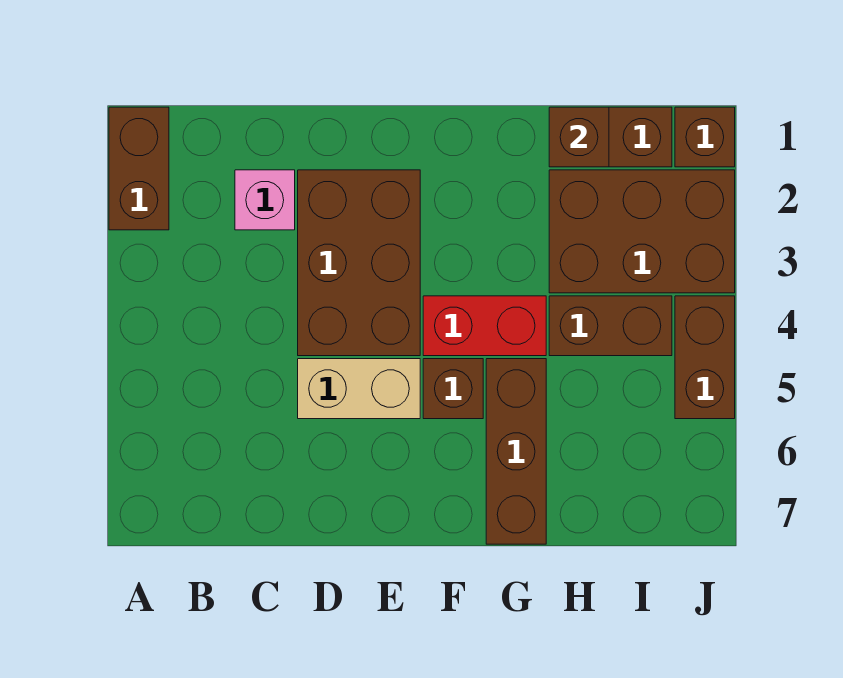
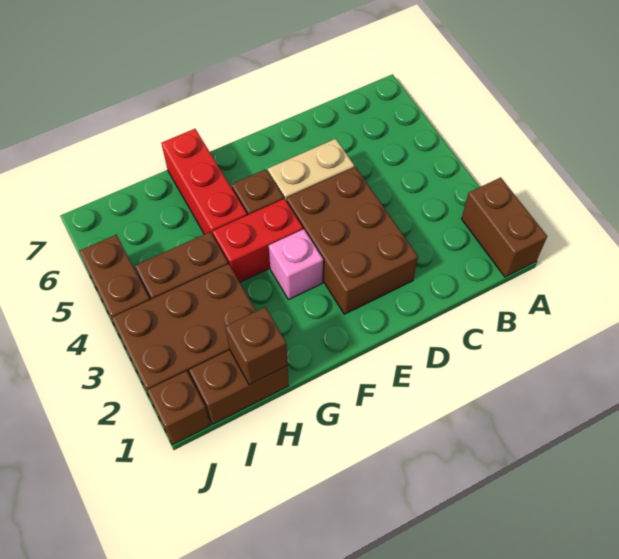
pink 1x1 brick [235,170,295,230] -> pink 1x1 brick moved to [269,229,323,300]
brown 1x3 brick [486,359,546,544] -> red 1x3 brick [161,129,247,235]

